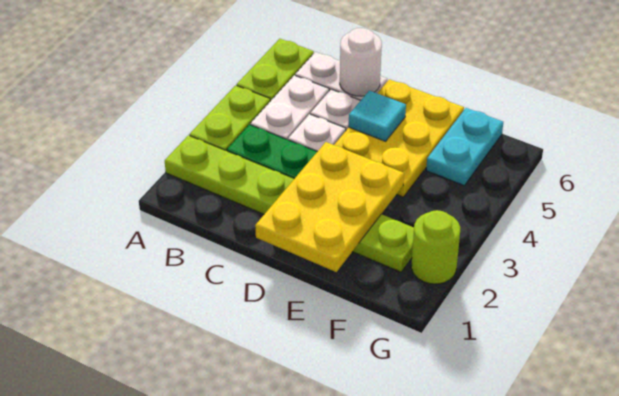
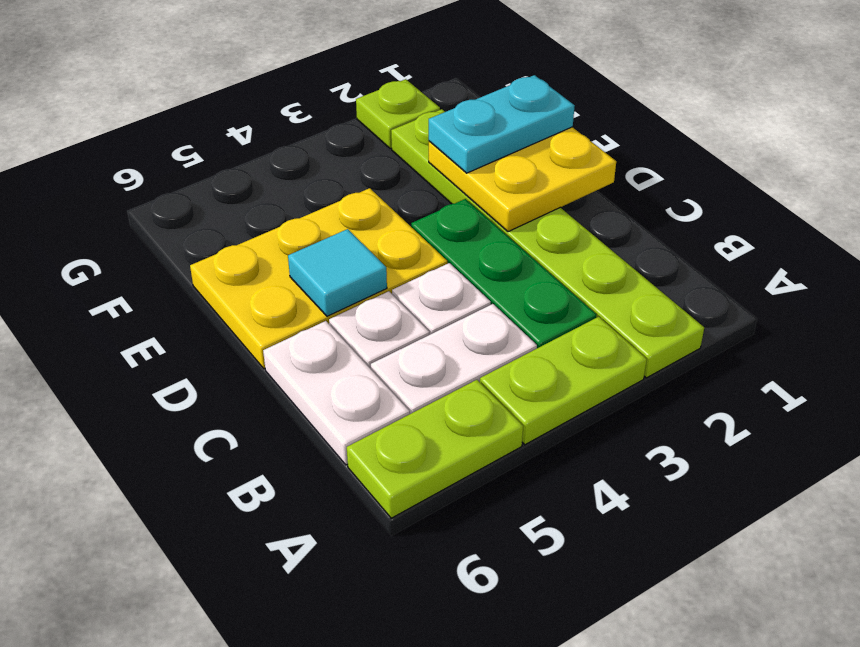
white 1x1 round brick [340,28,382,96] -> none
yellow 2x3 plate [255,142,404,272] -> yellow 2x2 plate [429,127,616,232]
cyan 1x2 plate [426,108,503,185] -> cyan 1x2 plate moved to [429,75,575,173]
lime 1x1 round brick [411,210,460,284] -> lime 1x1 plate [356,79,440,149]

